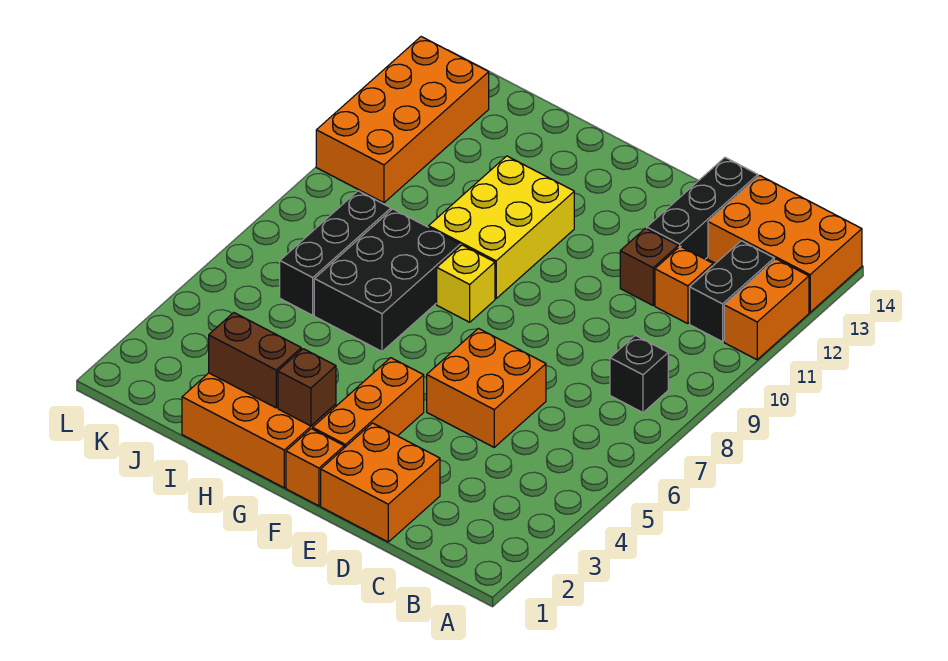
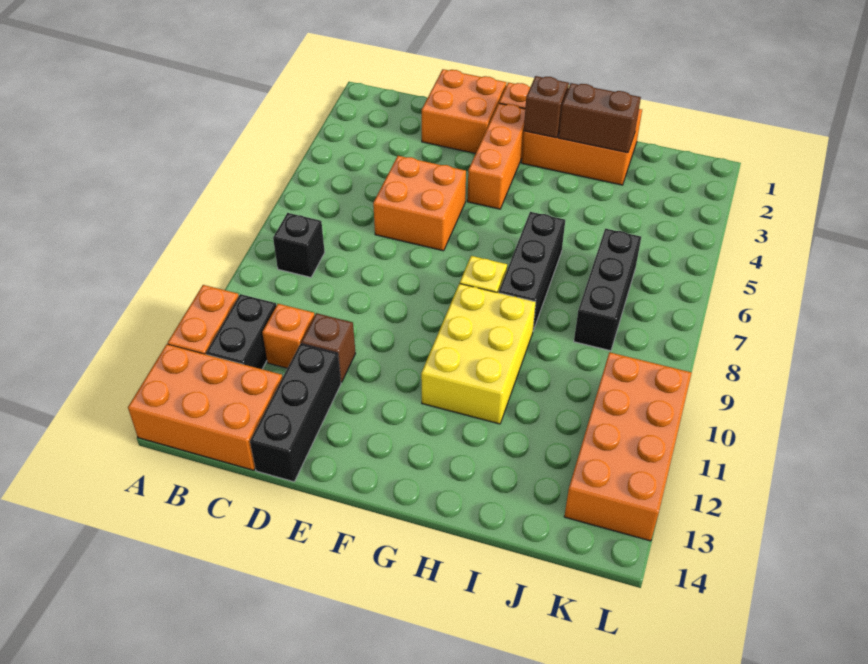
black 2x3 brick [314,209,460,351] -> black 1x3 brick [499,212,565,331]

